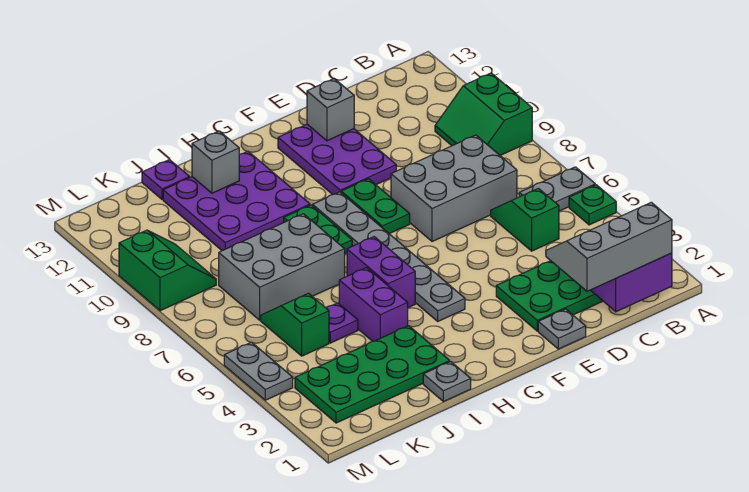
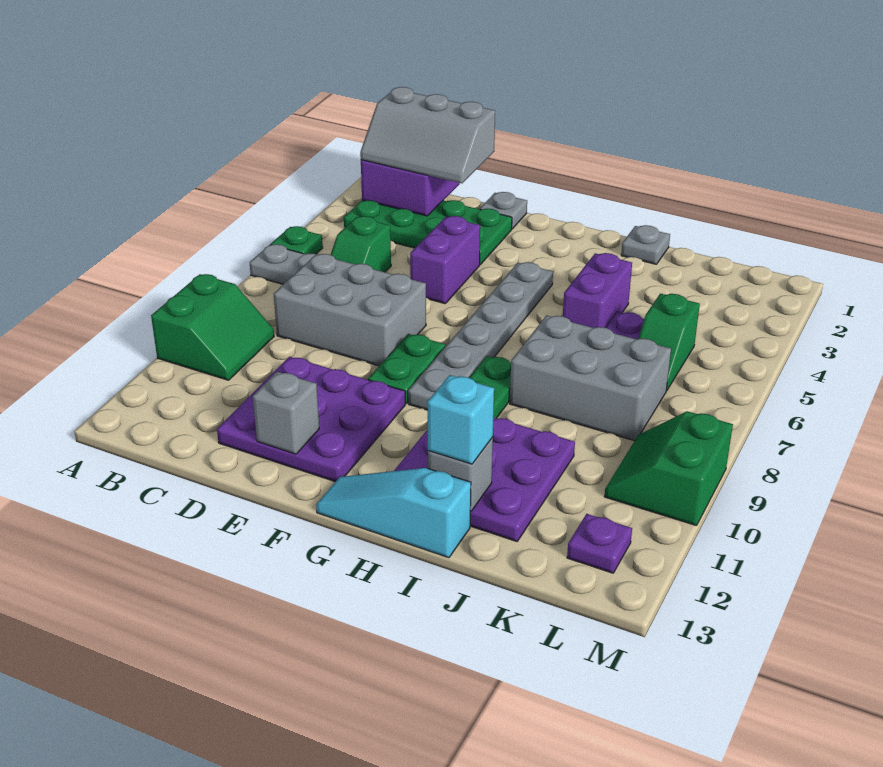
purple 2x3 plate [278,124,396,195] -> purple 3x3 plate [217,357,405,482]
none -> cyan 1x3 slope [316,468,471,558]
purple 1x2 brick [347,237,415,308] -> purple 1x2 brick moved to [410,216,480,304]
green 2x4 plate [295,326,450,423] -> none
none -> cyan 1x1 brick [427,375,494,464]
purple 1x1 plate [142,160,190,200] -> purple 1x1 plate moved to [567,514,632,573]
grey 1x2 plate [224,342,293,400] -> none

